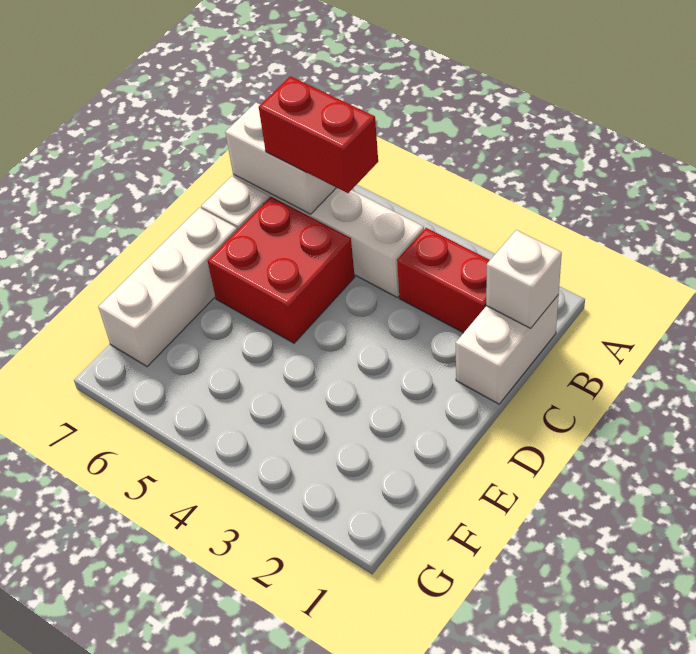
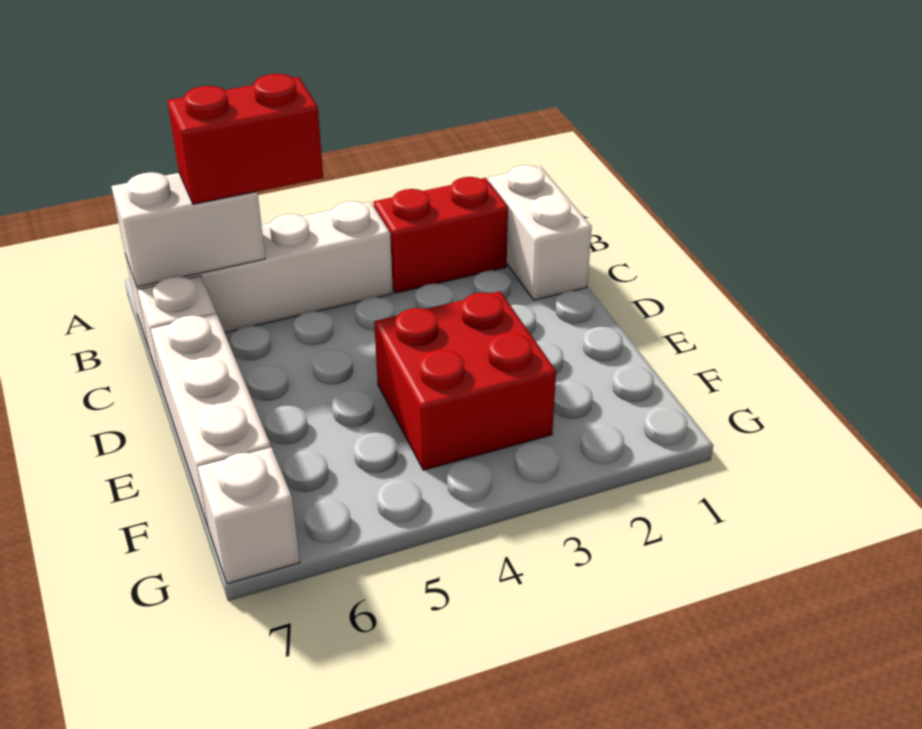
white 1x1 brick [486,230,562,328] -> white 1x1 brick moved to [198,448,300,584]
red 2x2 brick [208,197,355,343] -> red 2x2 brick moved to [374,291,556,470]

